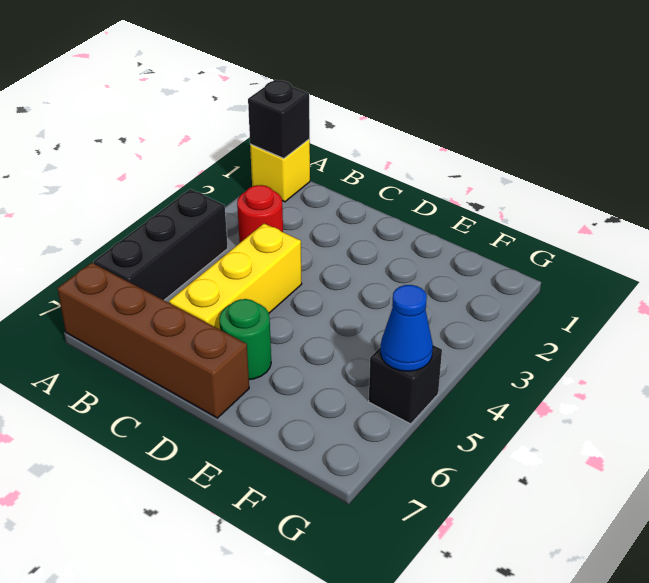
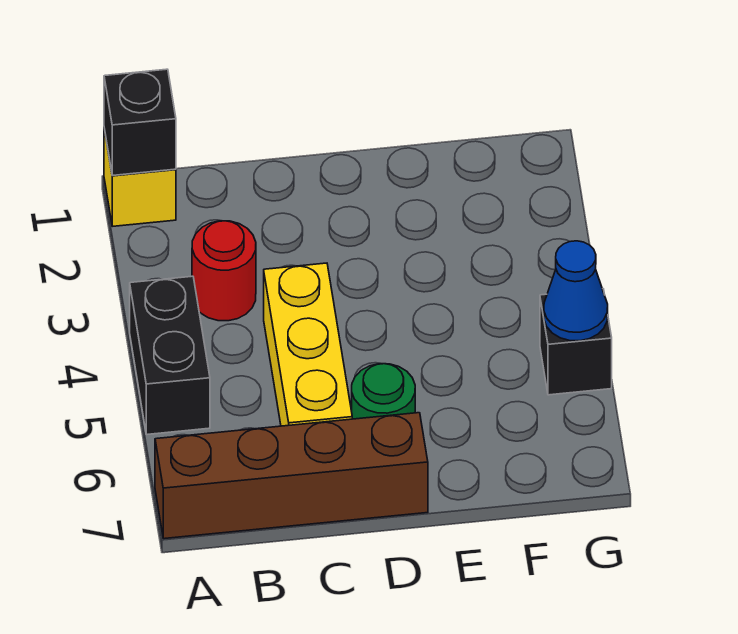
black 1x3 brick [93,189,228,300] -> black 1x2 brick [130,276,210,434]

